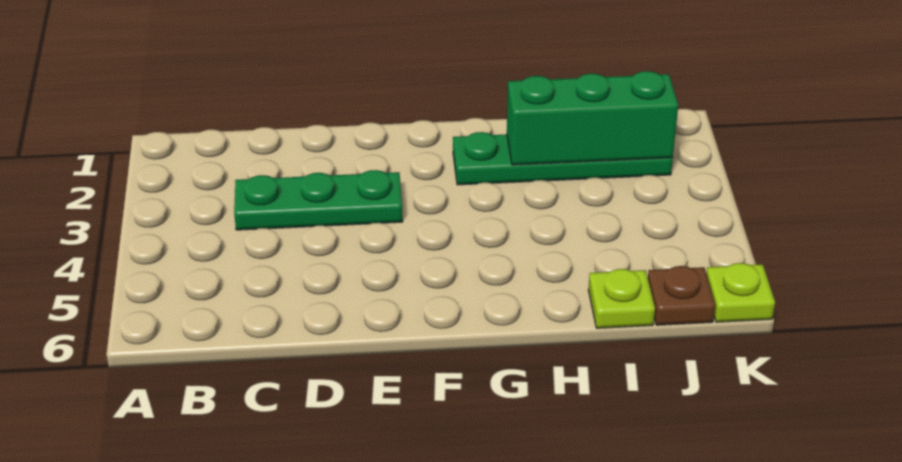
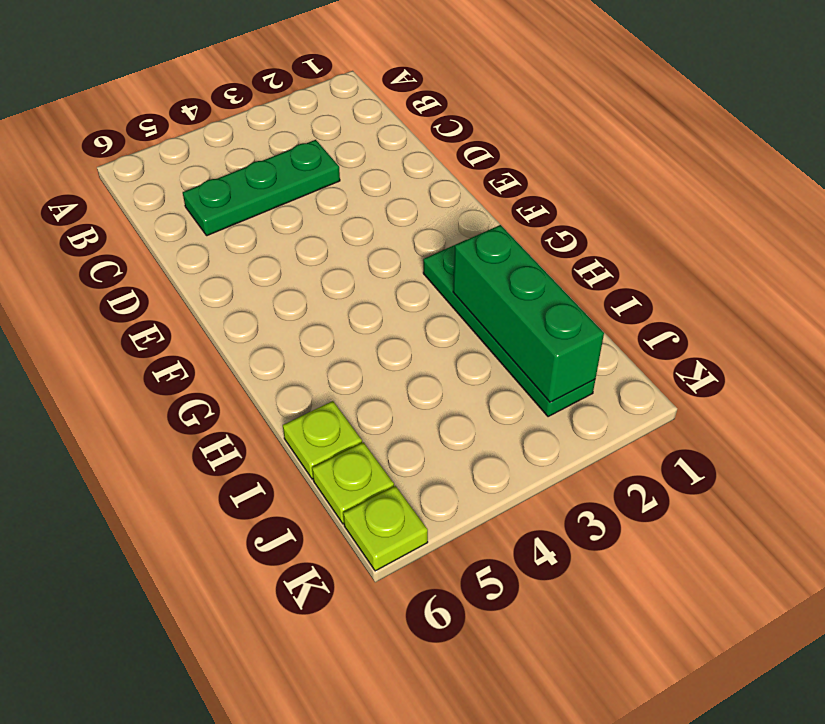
green 1x3 plate [234,170,403,230] -> green 1x3 plate turned to [183,140,340,236]
brown 1x1 plate [648,266,715,325] -> lime 1x1 plate [312,442,394,524]

